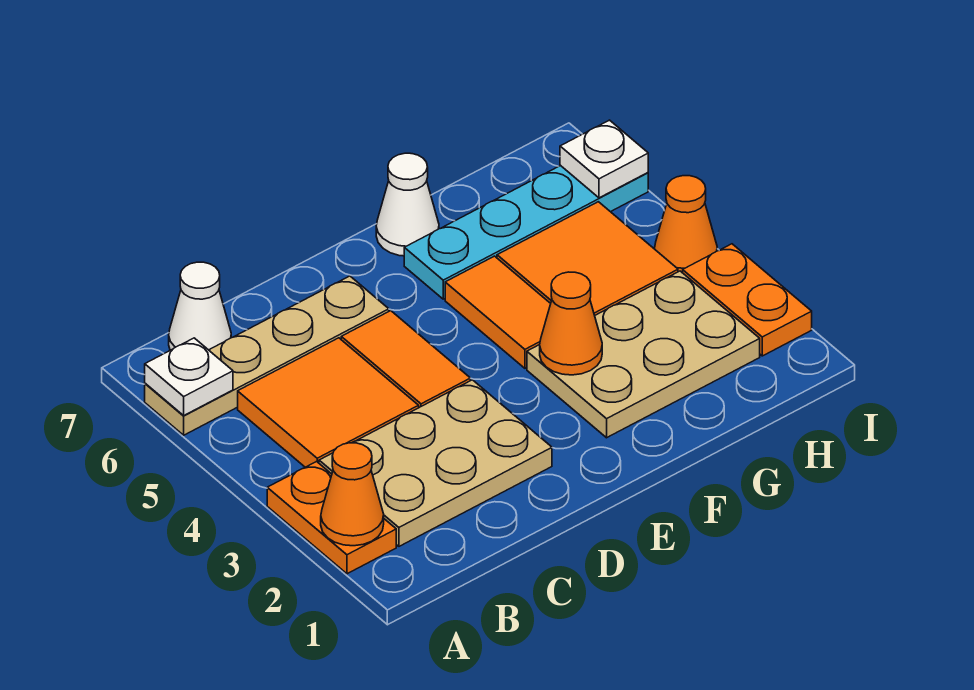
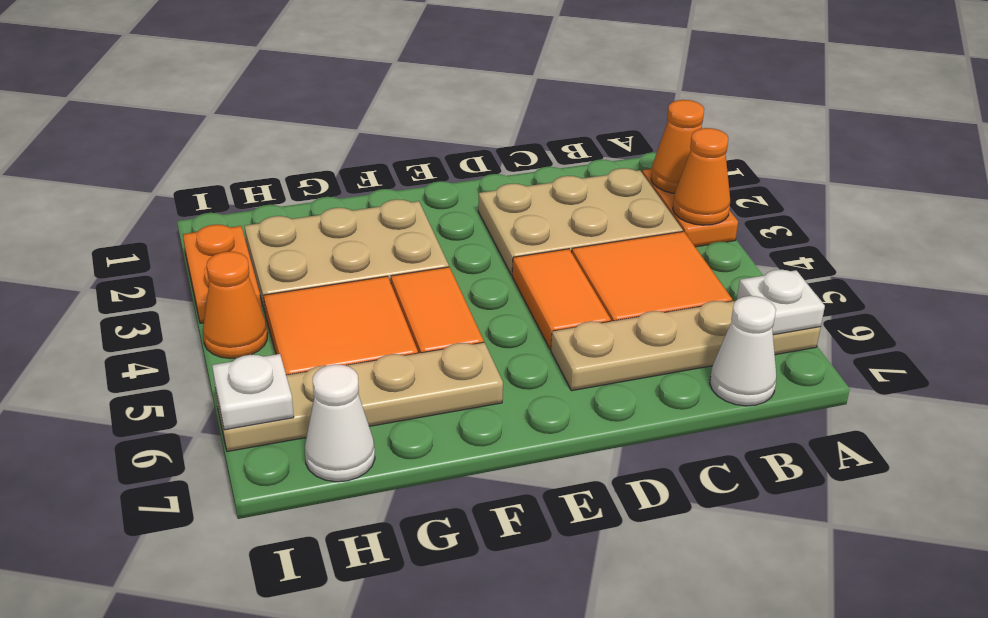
orange 1x1 cone [540,272,602,375] -> orange 1x1 cone moved to [673,128,730,225]
cyan 1x4 plate [404,166,648,299] -> tan 1x4 plate [215,342,503,452]
white 1x1 cone [376,153,439,256] -> white 1x1 cone moved to [305,364,375,482]

